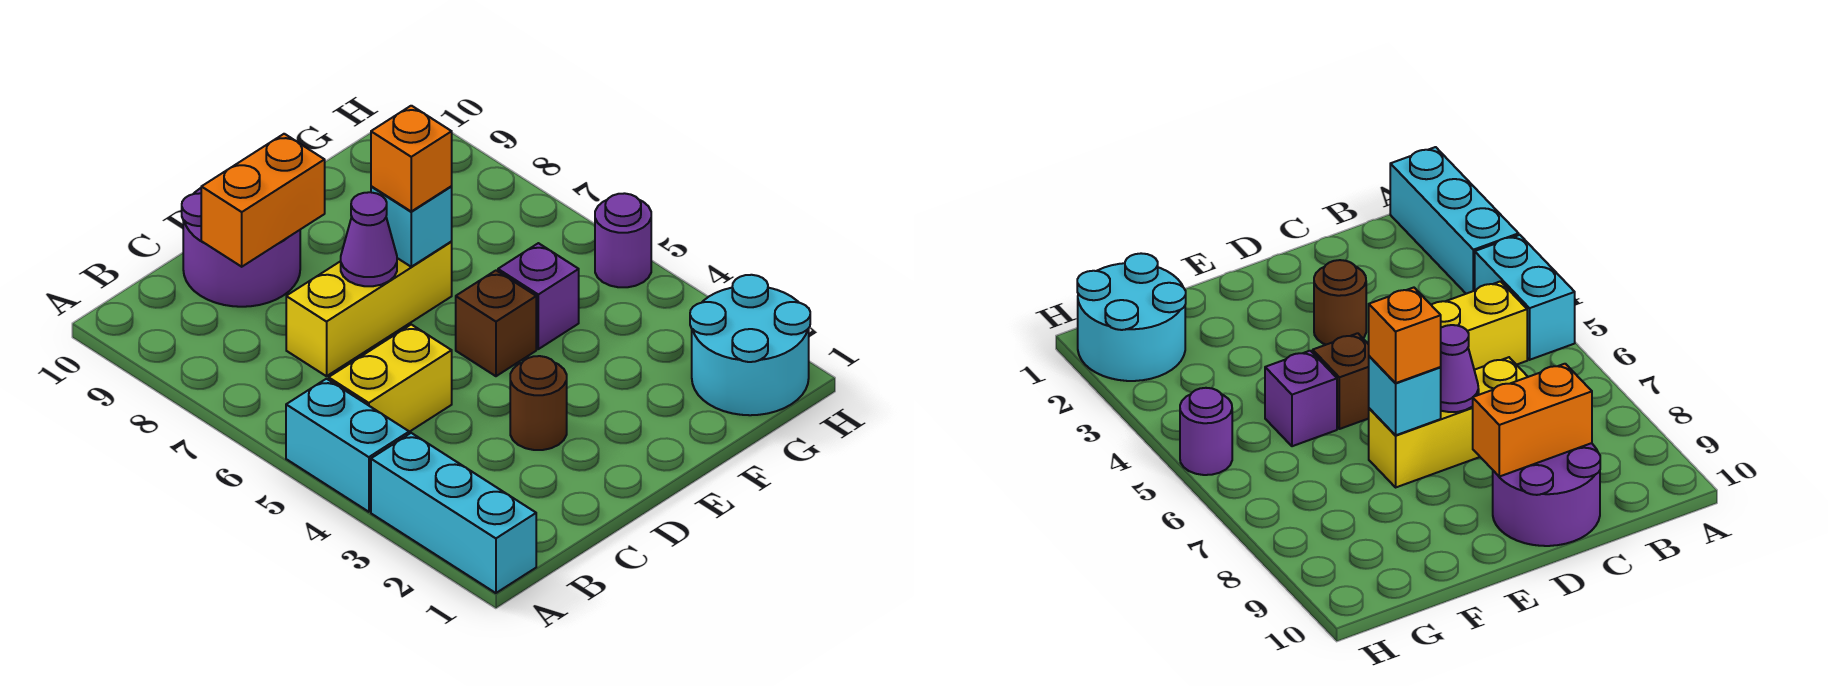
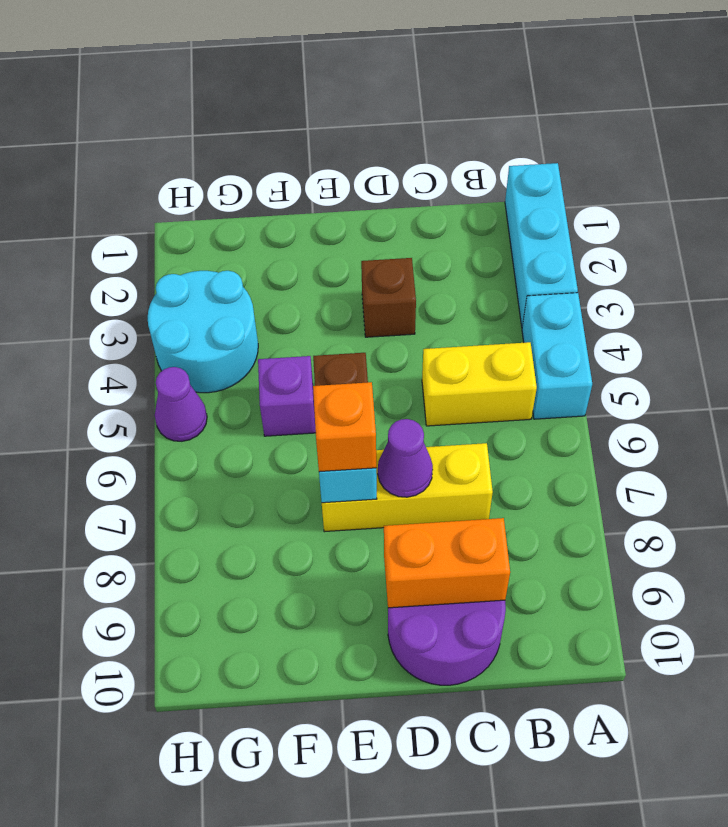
brown 1x1 round brick [510,356,567,450] -> brown 1x1 brick [361,258,416,337]
cyan 2x2 round brick [690,275,810,415] -> cyan 2x2 round brick moved to [148,271,258,393]
purple 1x1 round brick [595,193,651,287] -> purple 1x1 cone [155,367,207,441]

